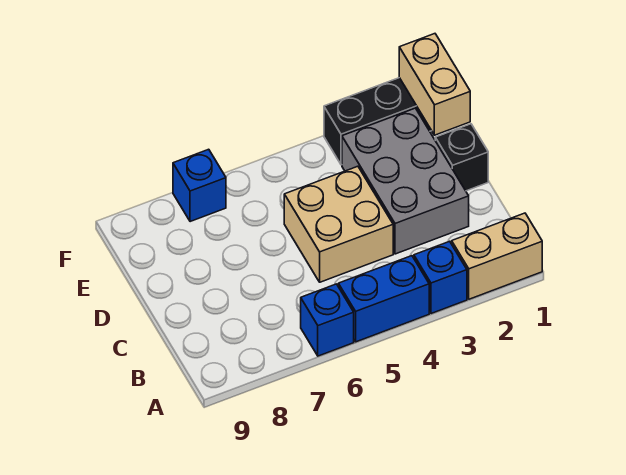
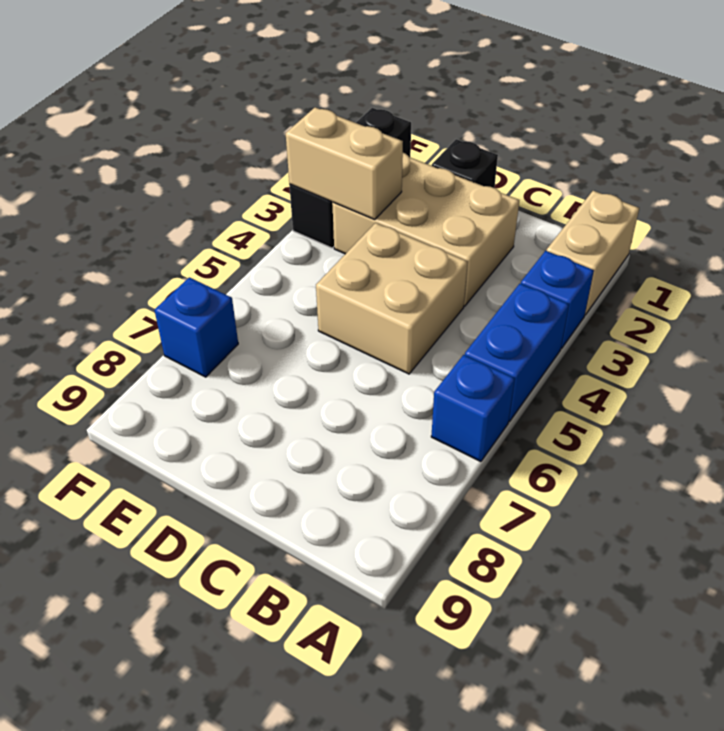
grey 2x3 brick [342,108,469,254] -> tan 2x3 brick [332,153,519,306]
tan 1x2 brick [399,34,470,135] -> tan 1x2 brick moved to [286,107,403,219]

